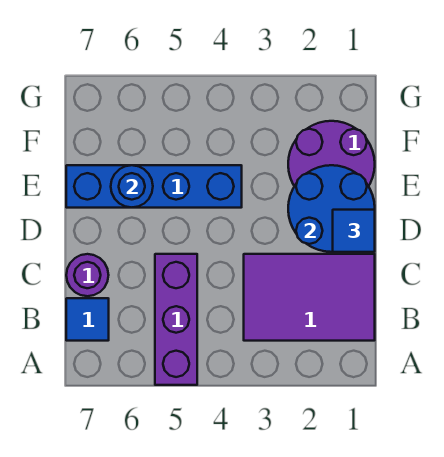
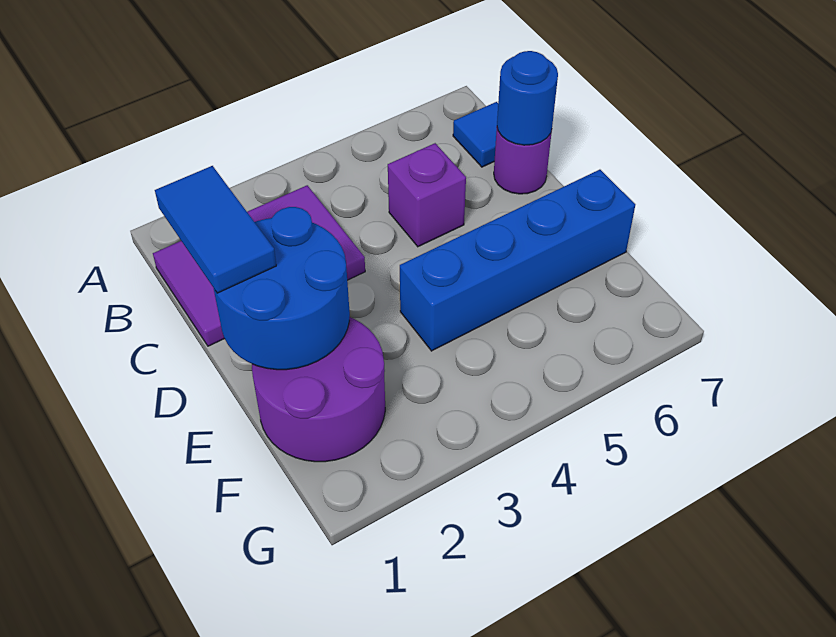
purple 1x3 brick [155,254,197,385] -> purple 1x1 brick [388,143,466,247]
blue 1x1 tile [333,210,375,252] -> blue 1x2 tile [155,166,276,293]
blue 1x1 round brick [111,165,153,208] -> blue 1x1 round brick moved to [497,51,558,145]

